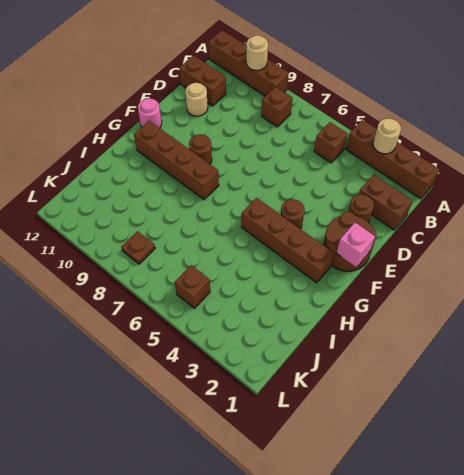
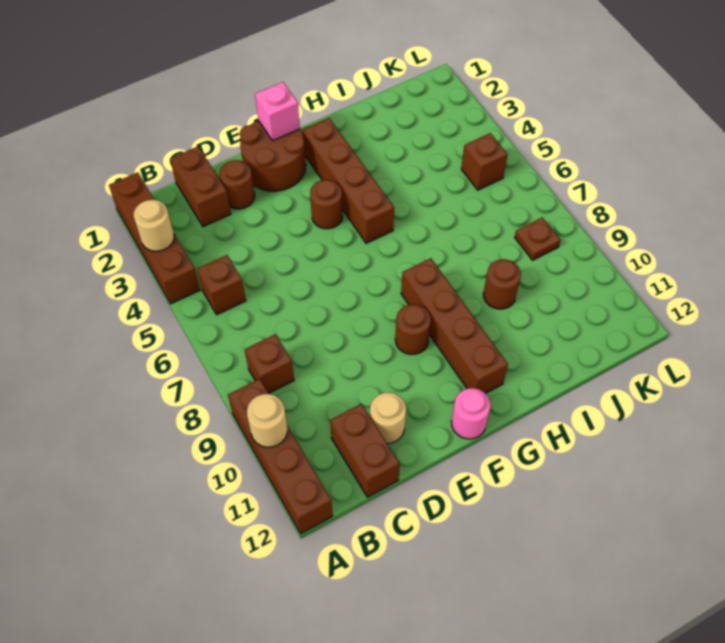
none -> brown 1x1 round brick [483,259,521,309]

